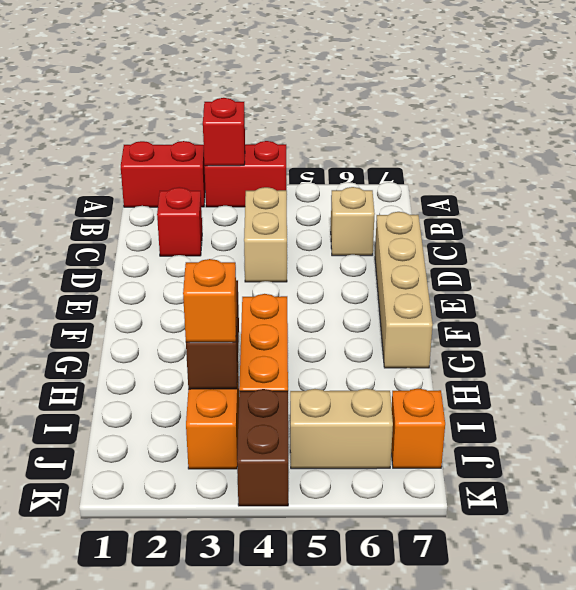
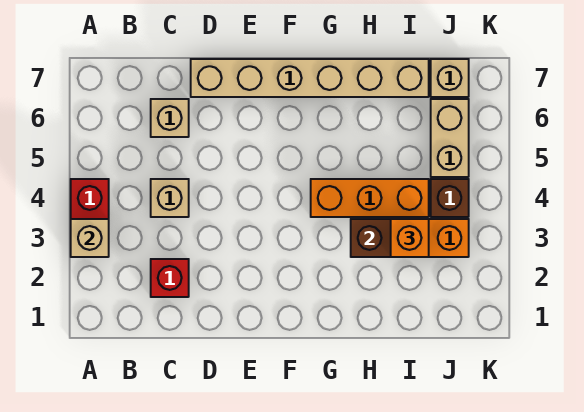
red 1x2 brick [121,141,205,207] -> none
red 1x1 brick [203,98,245,166] -> tan 1x1 brick [71,219,109,257]
tan 1x2 brick [244,187,287,282] -> tan 1x1 brick [151,179,189,217]
tan 1x4 brick [375,212,433,368] -> tan 1x6 brick [191,59,429,97]
brown 1x2 brick [237,389,288,506] -> brown 1x1 brick [431,179,469,217]
orange 1x1 brick [391,389,445,468] -> tan 1x1 brick [431,59,469,97]

